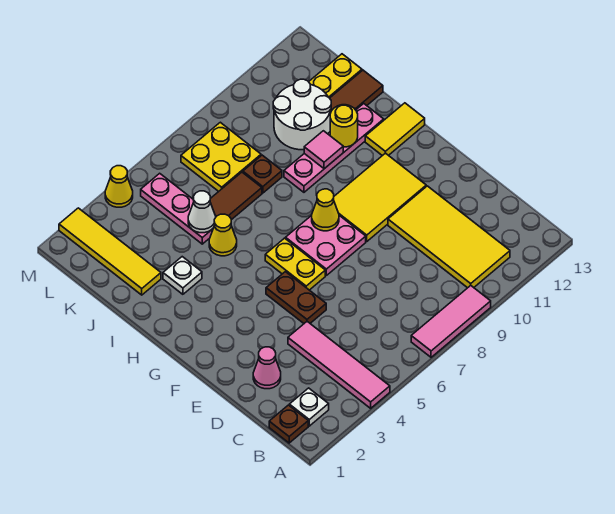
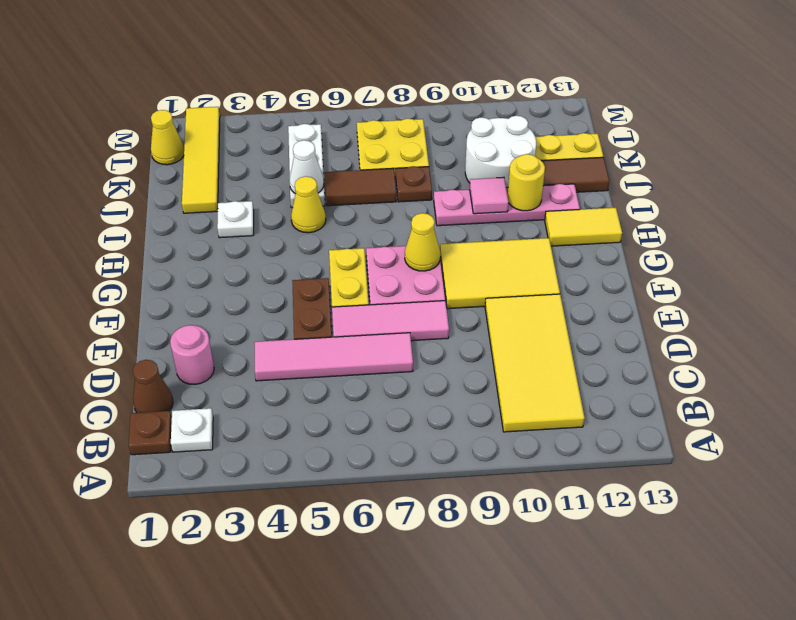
pink 1x4 tile [288,322,390,408] -> pink 1x4 tile turned to [254,333,413,381]
pink 1x3 tile [411,286,491,357] -> pink 1x3 tile moved to [332,301,449,341]
none -> brown 1x1 cone [133,360,173,413]
pink 1x1 cone [253,347,281,389] -> pink 1x1 round brick [170,325,214,385]
pink 1x3 plate [141,173,213,244] -> white 1x3 plate [288,124,325,208]
yellow 1x1 cone [105,166,133,207] -> yellow 1x1 cone moved to [151,110,184,165]

